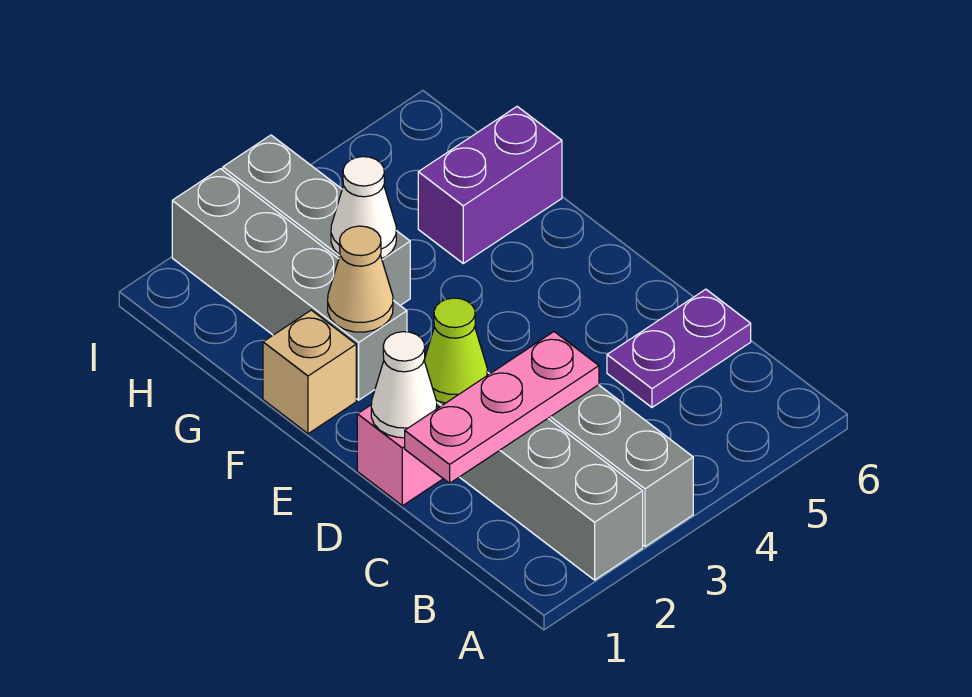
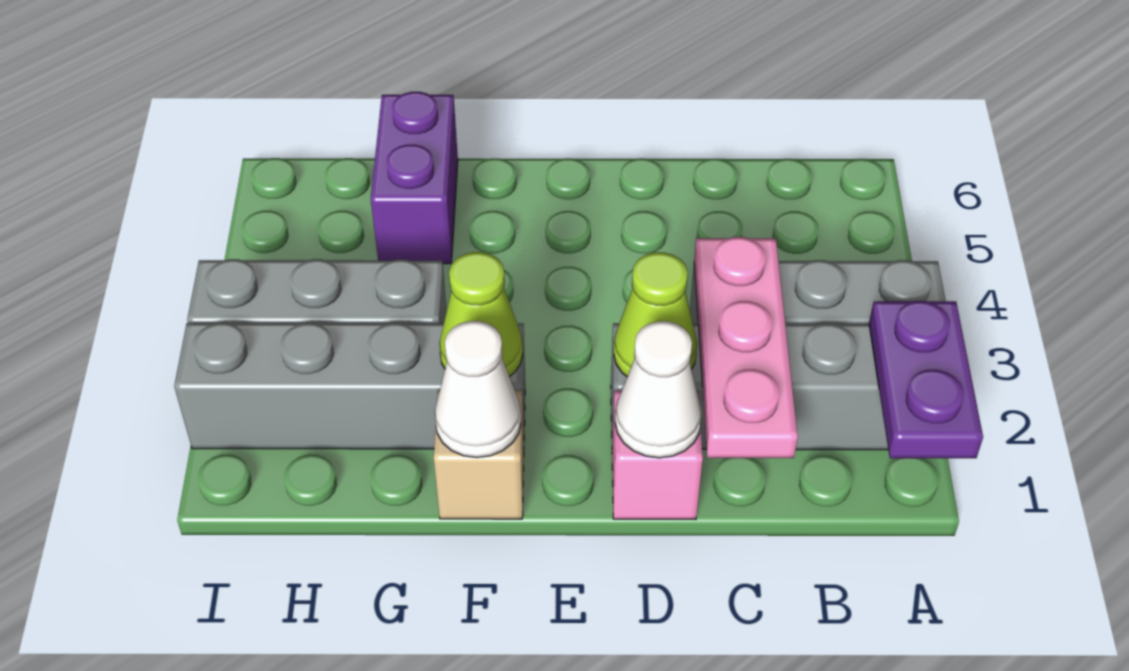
purple 1x2 plate [607,289,751,407] -> purple 1x2 plate moved to [869,301,983,458]
tan 1x1 cone [328,226,393,332] -> lime 1x1 cone [439,252,523,377]
white 1x1 cone [331,157,396,258] -> white 1x1 cone moved to [435,321,521,458]

